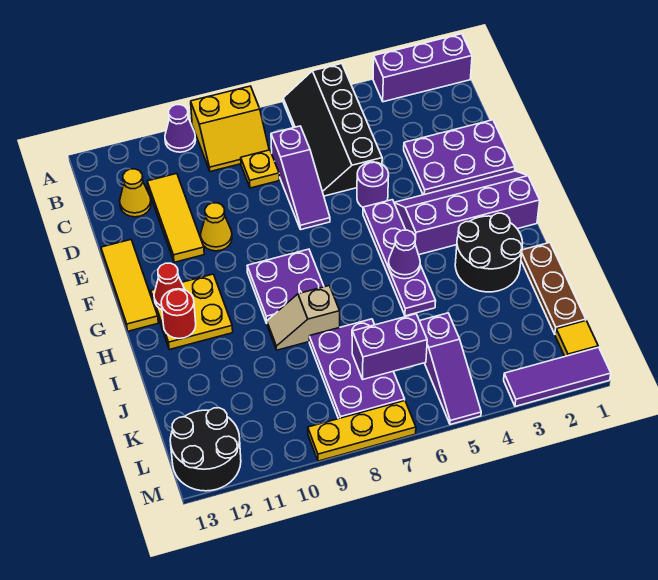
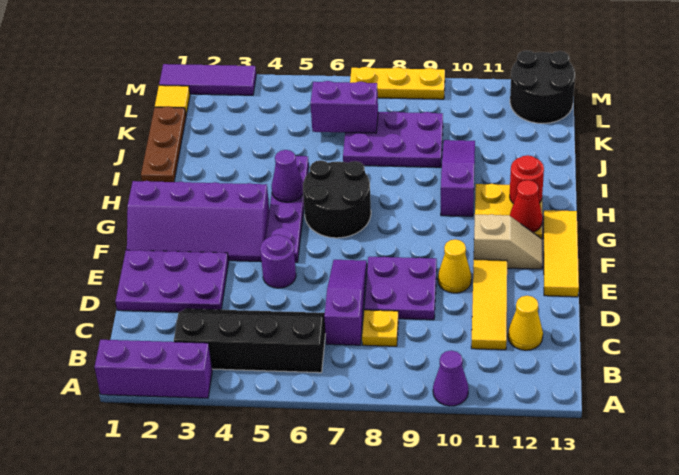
black 2x4 slope [283,64,382,196] -> black 2x4 slope turned to [174,309,326,373]
yellow 2x2 slope [191,86,269,172] -> none
purple 2x2 plate [247,249,324,323] -> purple 2x2 plate moved to [364,257,437,320]
black 2x2 round brick [455,213,523,292] -> black 2x2 round brick moved to [303,160,371,238]
tan 1x2 slope [267,286,340,350] -> tan 1x2 slope moved to [474,214,542,269]
purple 2x3 plate [309,319,405,419] -> purple 2x3 plate turned to [343,111,443,167]
purple 1x3 slope [420,313,481,425] -> purple 1x3 slope moved to [441,140,475,216]

